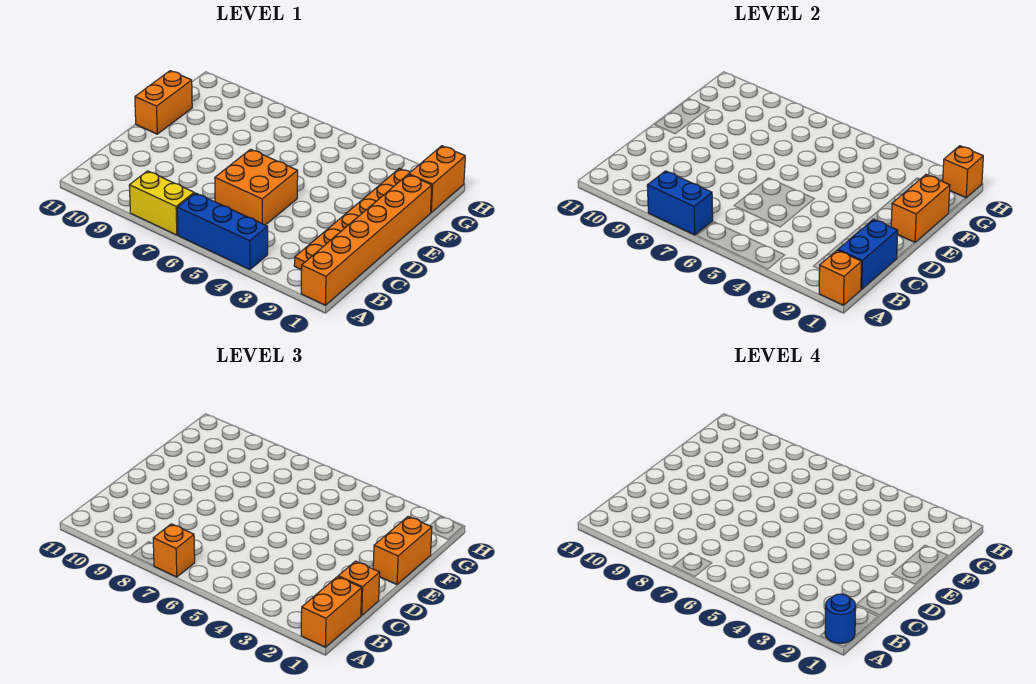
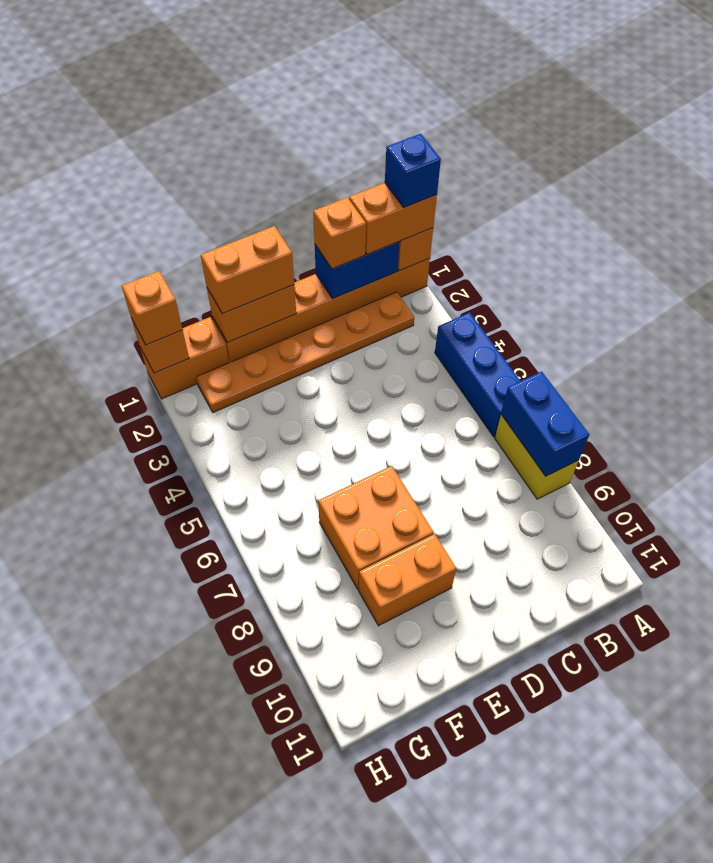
blue 1x1 round brick [825,594,856,643] -> blue 1x1 brick [385,134,441,207]
orange 1x1 brick [153,524,195,577] -> orange 1x1 brick moved to [122,271,183,345]
orange 2x2 brick [215,149,298,225] -> orange 2x2 brick moved to [318,466,434,589]
orange 1x2 brick [135,71,192,134] -> orange 1x2 brick moved to [359,534,456,626]

